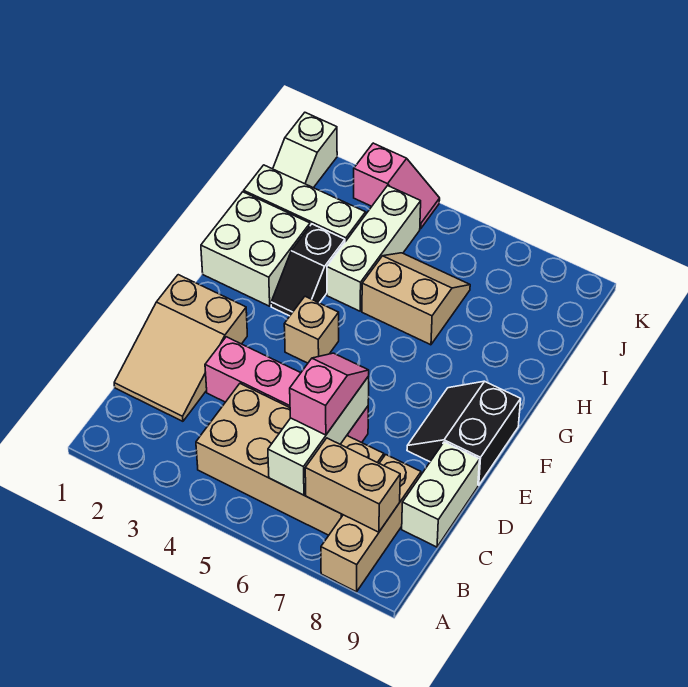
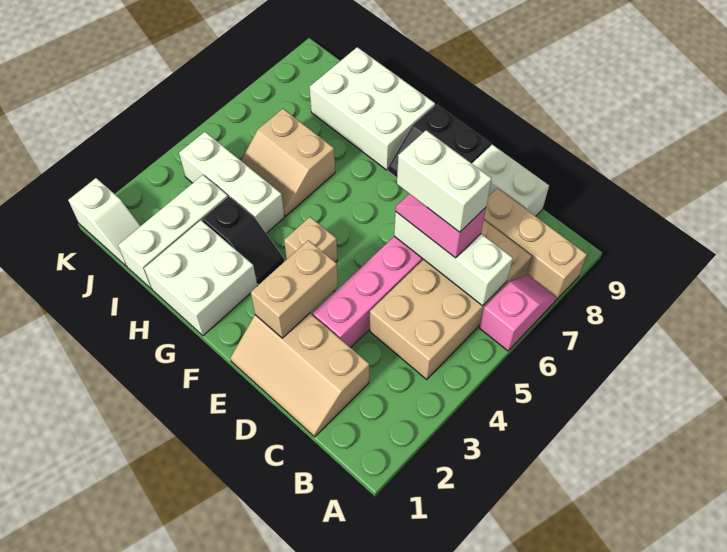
tan 1x2 brick [305,438,400,532] -> tan 1x2 brick moved to [251,240,338,338]
tan 2x3 slope [114,275,247,421] -> tan 2x3 slope turned to [230,313,369,437]
none -> white 1x2 brick [397,130,492,232]
none -> white 2x3 brick [310,47,435,170]
tan 2x2 slope [362,253,470,345] -> tan 2x2 slope turned to [241,109,335,216]
pink 1x2 slope [354,143,440,229] -> pink 1x2 slope moved to [480,276,556,351]

